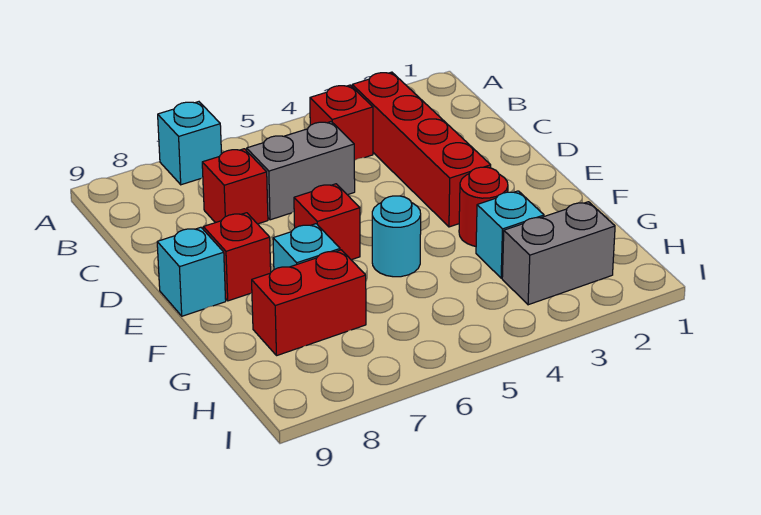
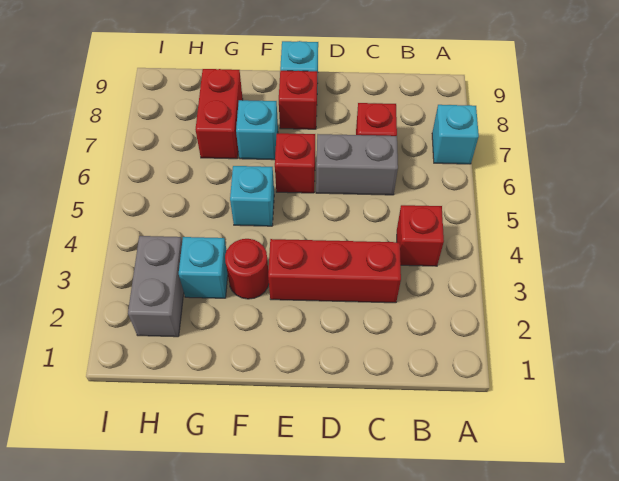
red 1x4 brick [352,72,491,227] -> red 1x3 brick [268,239,401,303]
grey 1x2 brick [247,122,355,220] -> grey 1x2 brick turned to [316,134,398,195]
cyan 1x1 round brick [372,196,421,277] -> cyan 1x1 brick [230,166,274,226]

